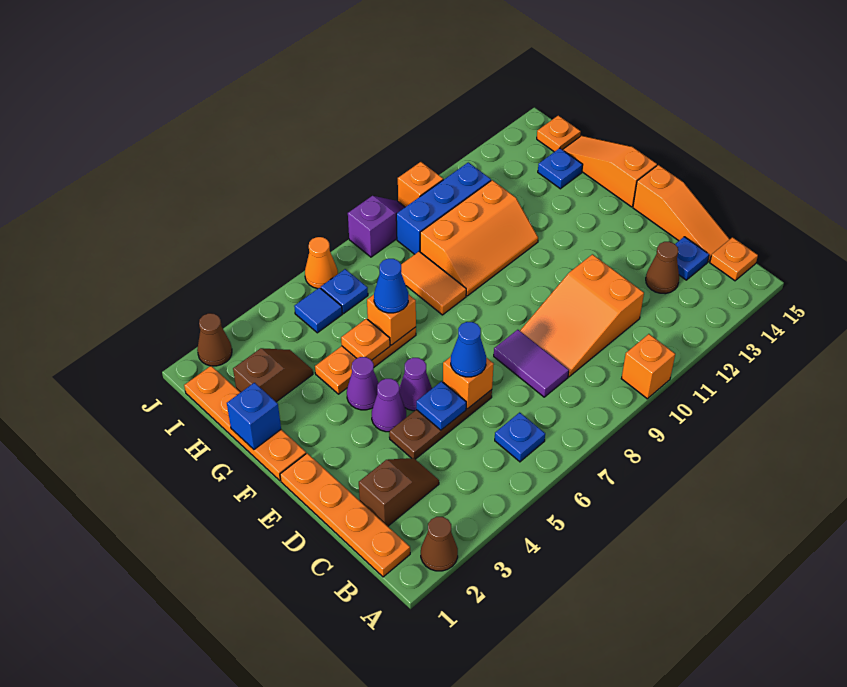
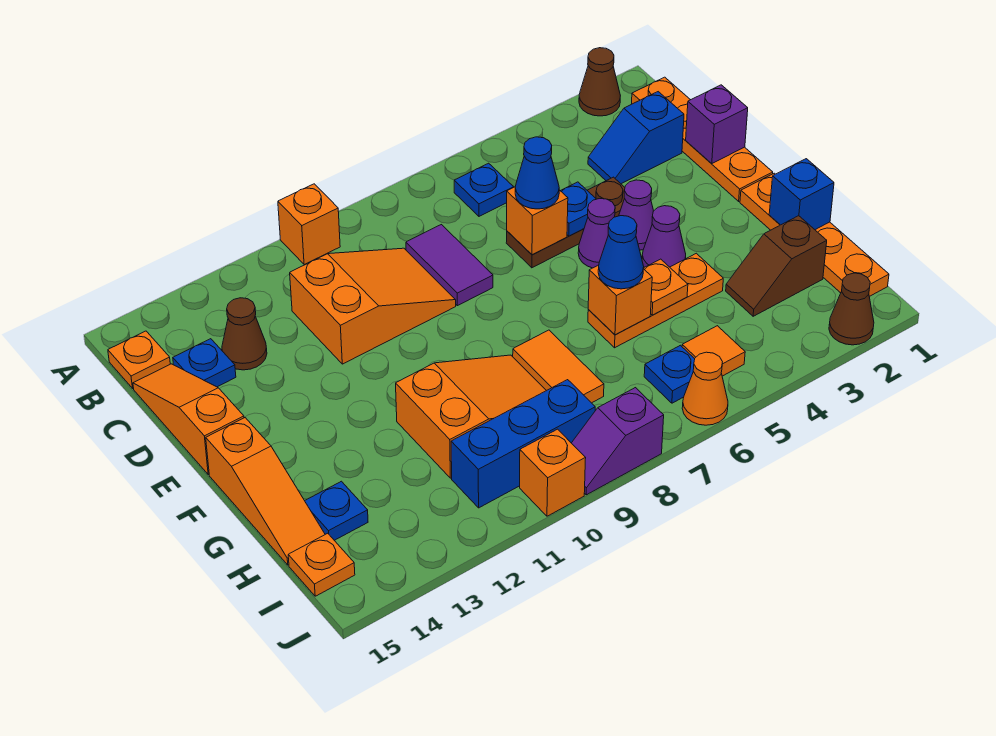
brown 1x2 slope [359,458,439,526] -> blue 1x2 slope [588,92,684,184]
none -> purple 1x1 brick [686,85,748,164]
orange 2x3 slope [420,180,538,296] -> orange 2x3 slope turned to [396,355,546,478]
blue 1x1 tile [294,288,342,333] -> orange 1x1 tile [682,326,745,376]

